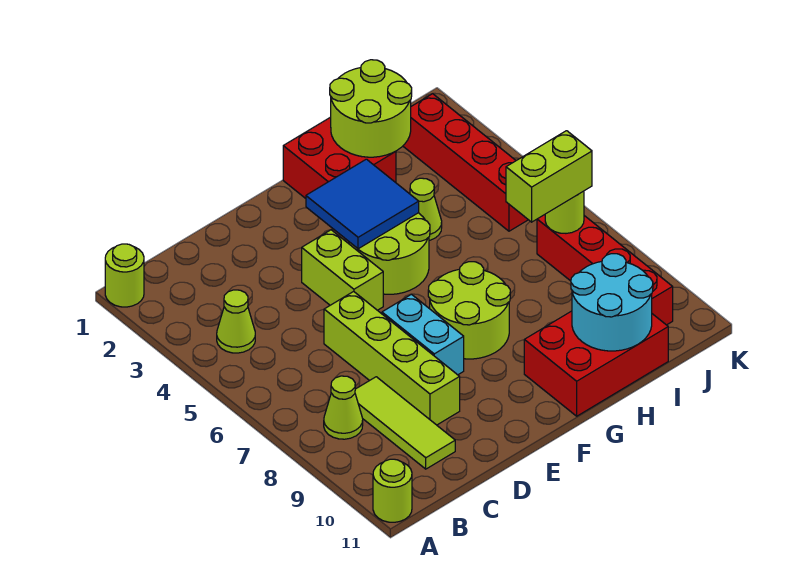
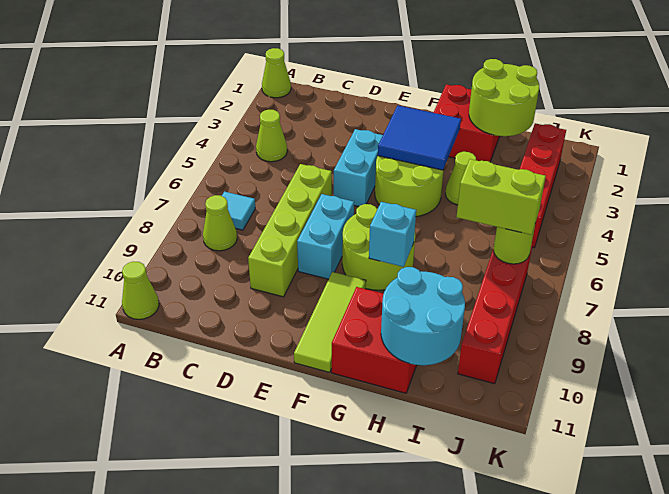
lime 1x1 round brick [105,244,144,307] -> lime 1x1 cone [262,48,291,98]
lime 1x1 round brick [373,459,412,522] -> lime 1x1 cone [122,262,159,319]
none -> cyan 1x1 tile [222,192,255,230]
lime 1x3 tile [355,377,455,469] -> lime 1x3 tile moved to [294,272,366,372]
lime 1x2 brick [302,230,383,310] -> cyan 1x2 brick [334,129,383,207]
none -> cyan 1x1 brick [369,202,416,267]
red 2x3 brick [524,311,668,416] -> red 2x2 brick [332,287,417,393]

